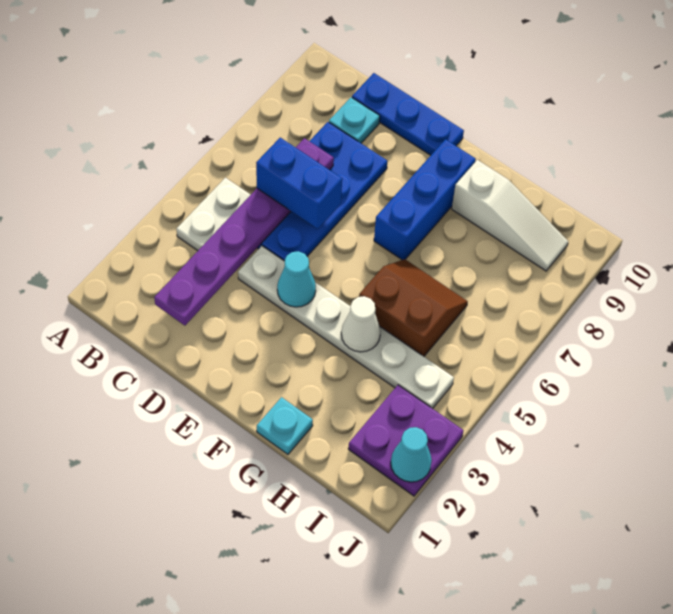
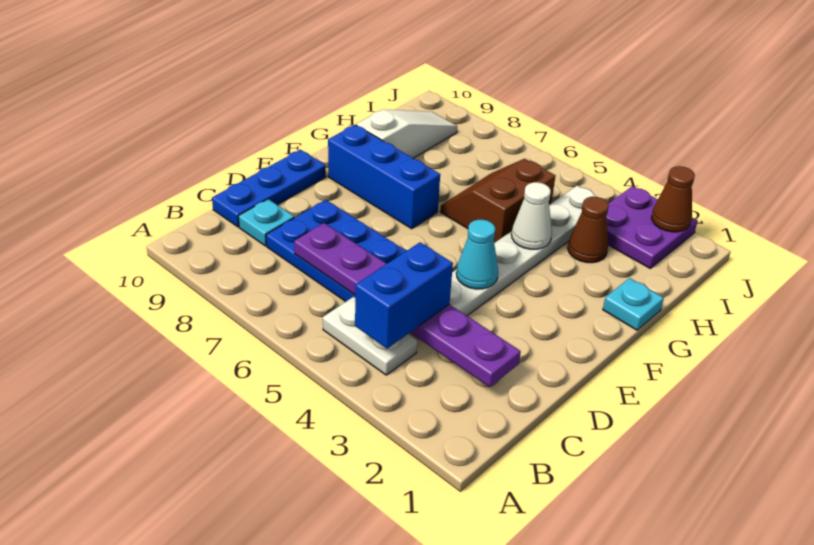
blue 1x2 brick [256,138,342,229] -> blue 1x2 brick moved to [355,242,453,348]
none -> brown 1x1 cone [568,197,609,263]
cyan 1x1 cone [391,427,432,482] -> brown 1x1 cone [651,166,695,232]

